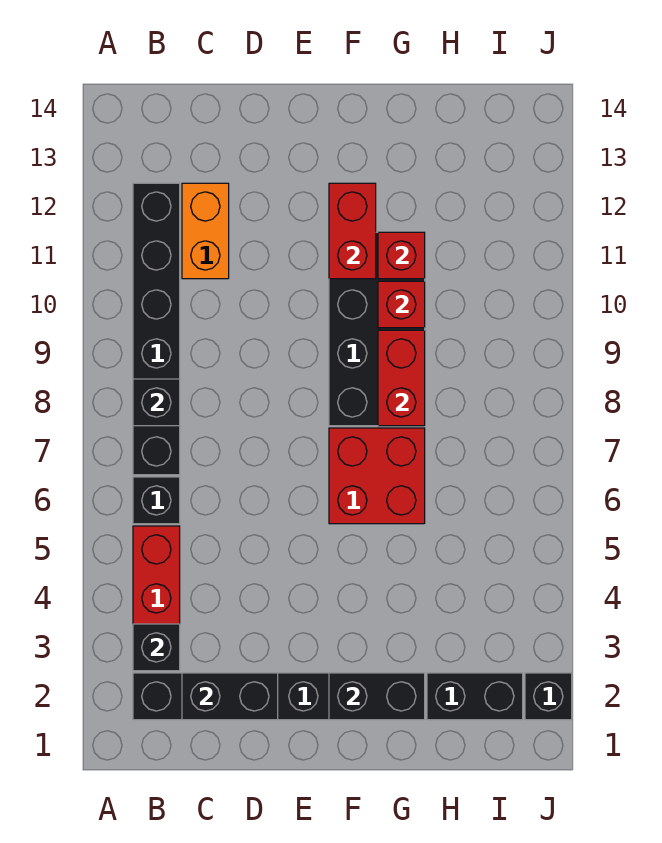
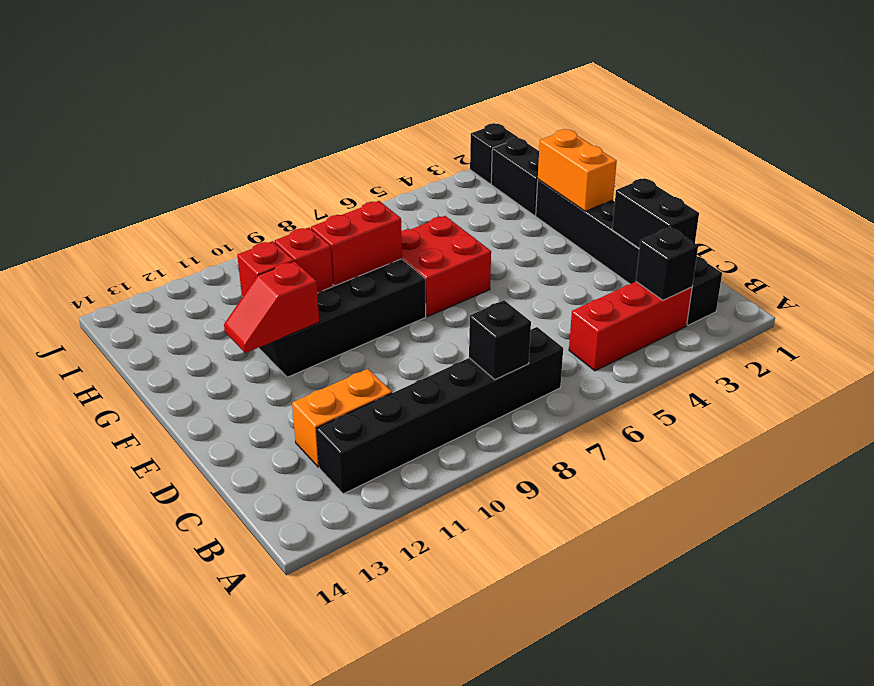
black 1x1 brick [133,477,180,524] -> none
black 1x2 brick [329,673,425,720] -> orange 1x2 brick [538,129,617,211]
red 1x2 brick [329,183,376,279] -> red 1x2 slope [224,261,319,353]

